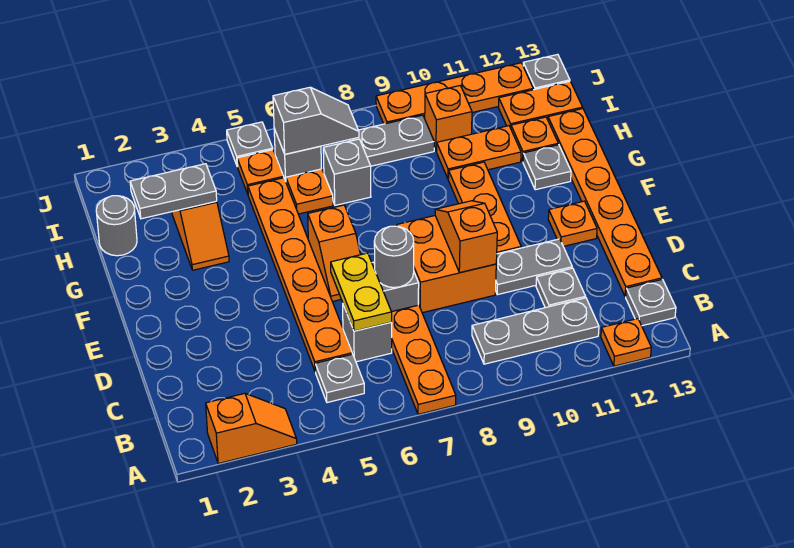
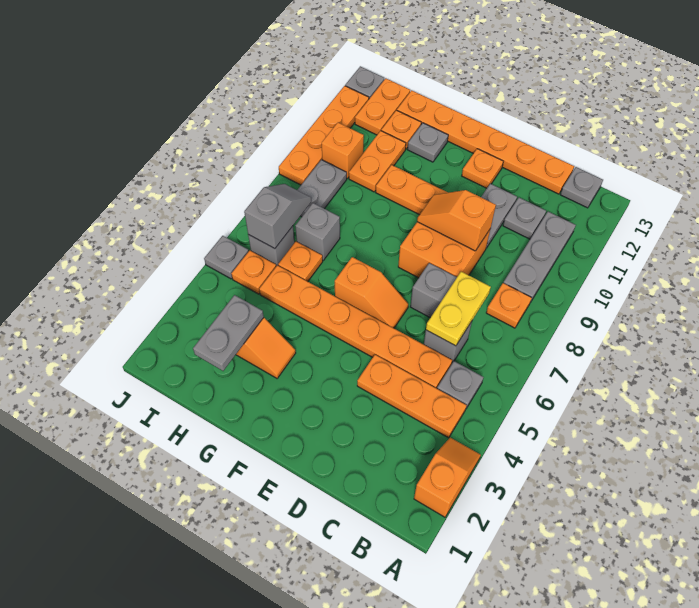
orange 1x3 plate [391,305,456,414] -> orange 1x3 plate moved to [357,355,467,438]
orange 1x1 plate [601,319,651,366] -> orange 1x1 plate moved to [486,283,532,328]
yellow 1x2 plate [331,253,392,331] -> yellow 1x2 plate turned to [426,272,491,346]
grey 1x1 round brick [374,226,414,288] -> none
grey 1x1 round brick [96,196,137,256] -> none

